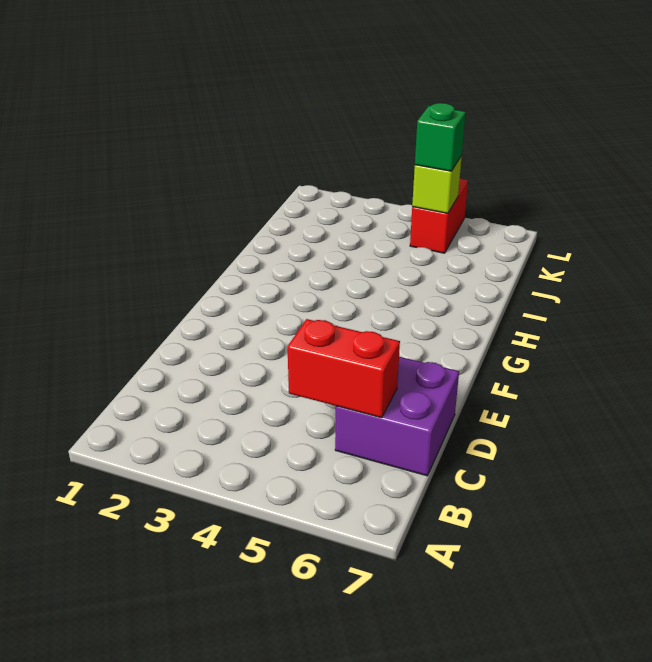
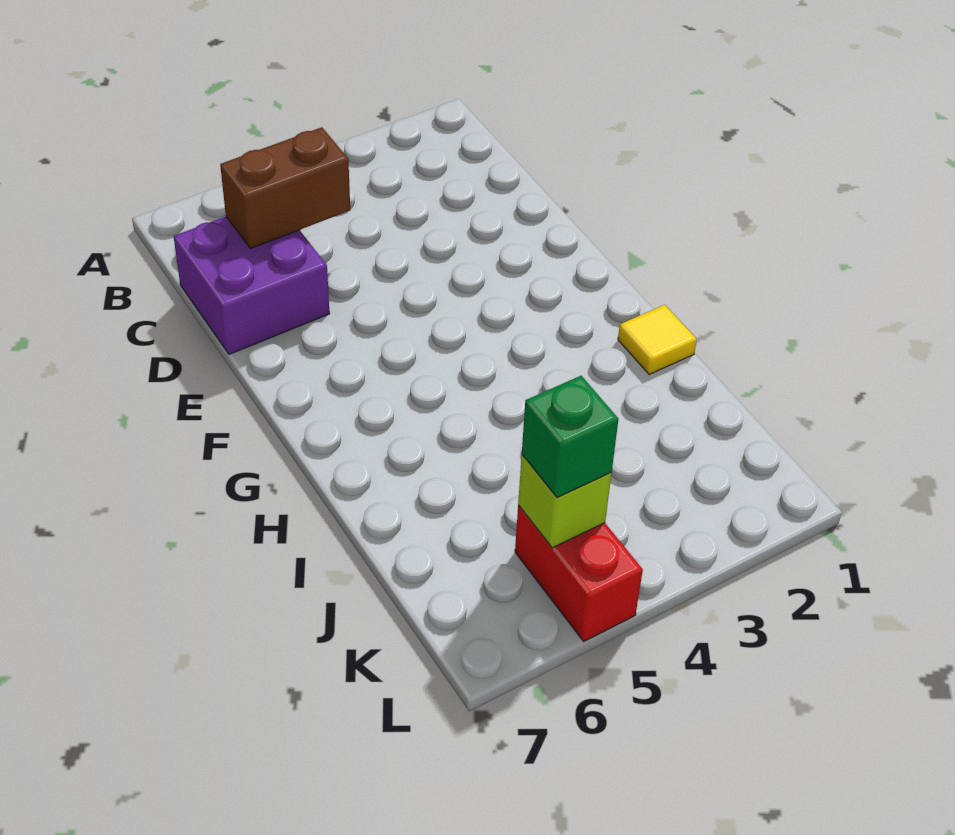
red 1x2 brick [288,319,400,418] -> brown 1x2 brick [220,127,350,248]
none -> yellow 1x1 tile [618,305,697,375]

